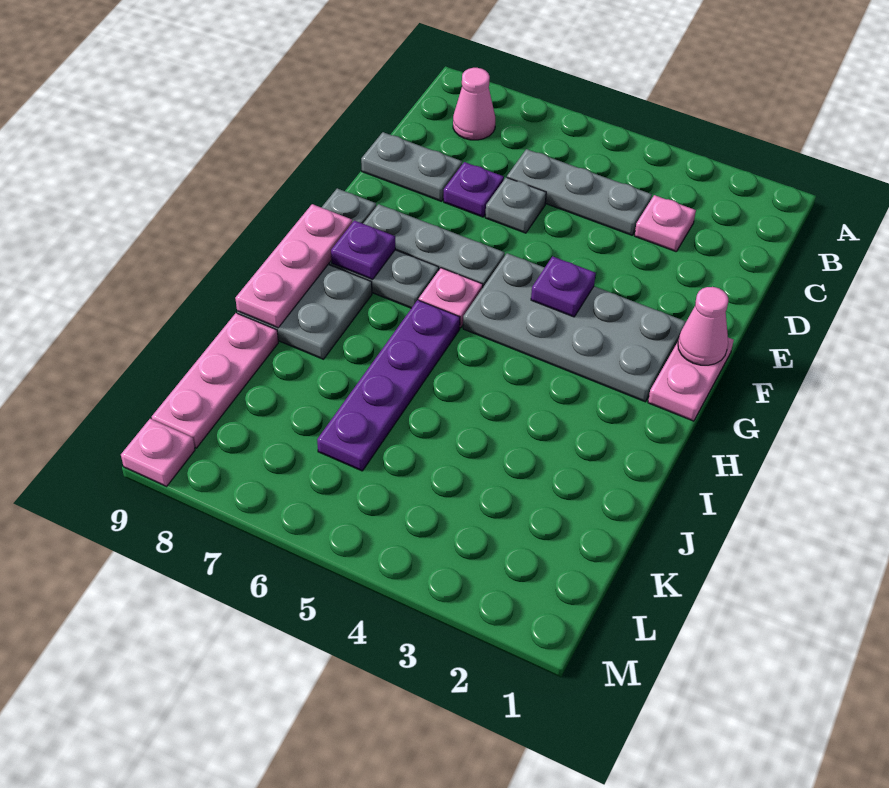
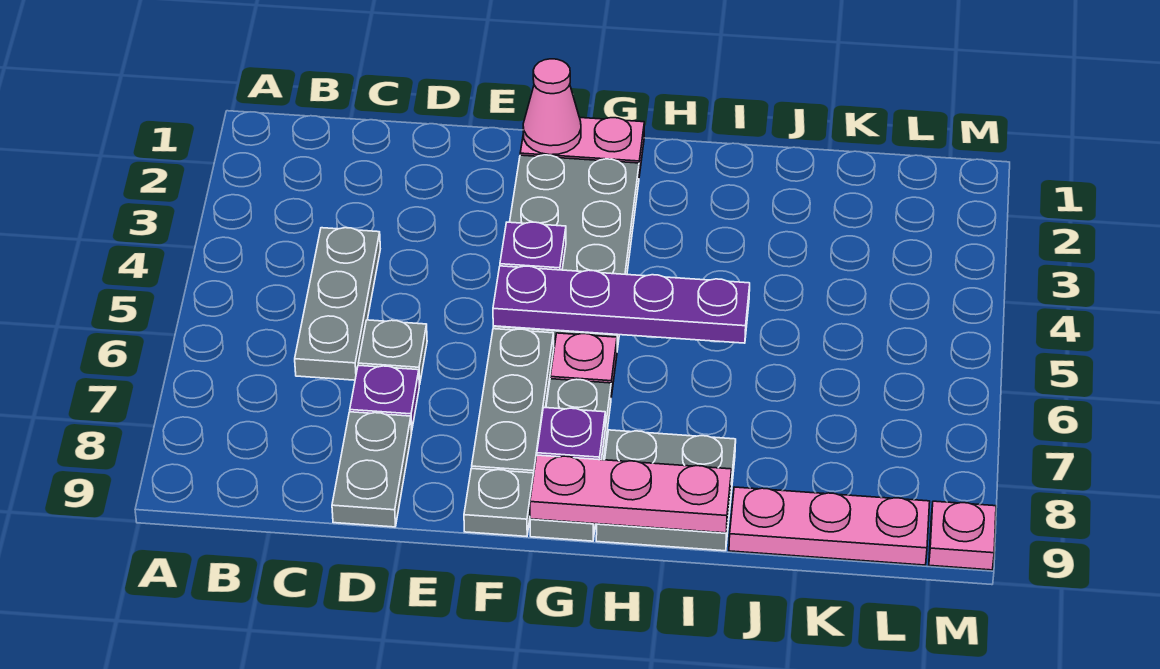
pink 1x1 cone [453,68,495,140] -> none
pink 1x1 plate [635,195,696,252] -> none
purple 1x4 plate [317,300,460,471] -> purple 1x4 plate moved to [493,266,750,343]

